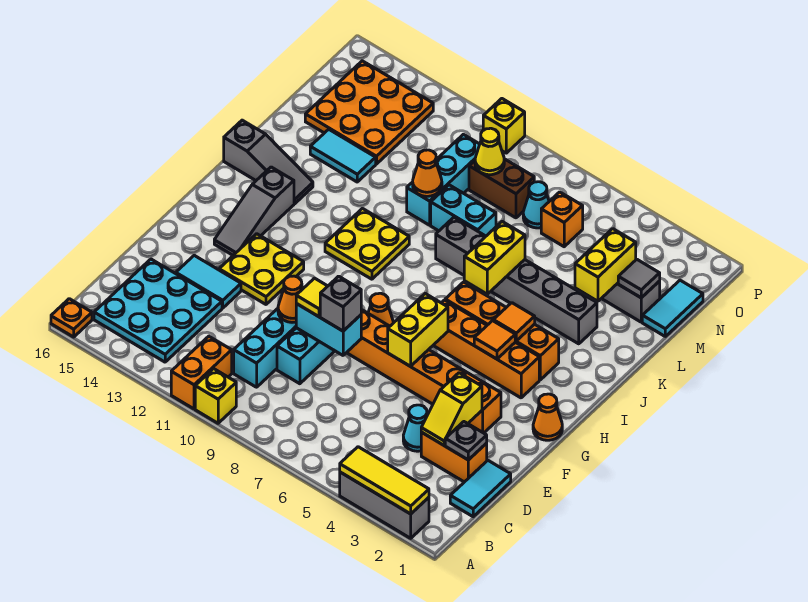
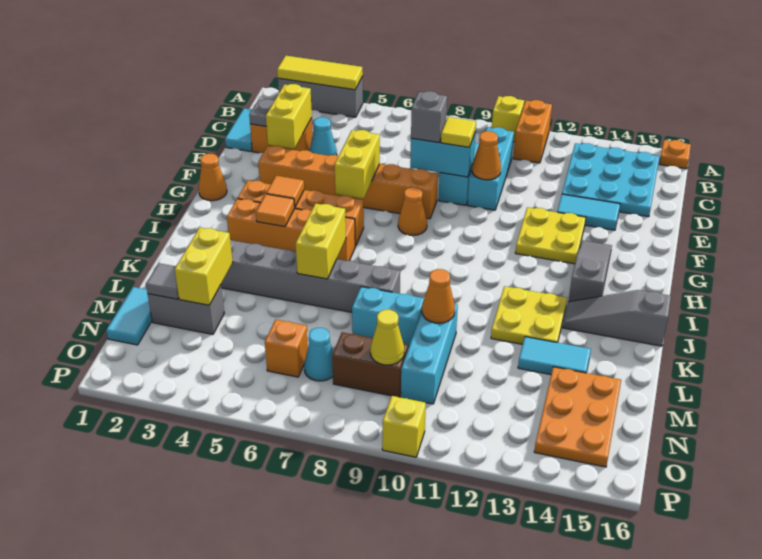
yellow 1x2 slope [421,373,482,445] -> yellow 1x2 brick [266,84,312,149]
yellow 2x2 plate [325,209,409,279] -> yellow 2x2 plate moved to [491,286,567,344]
orange 3x3 plate [305,61,433,164] -> orange 2x3 plate [534,367,621,467]

